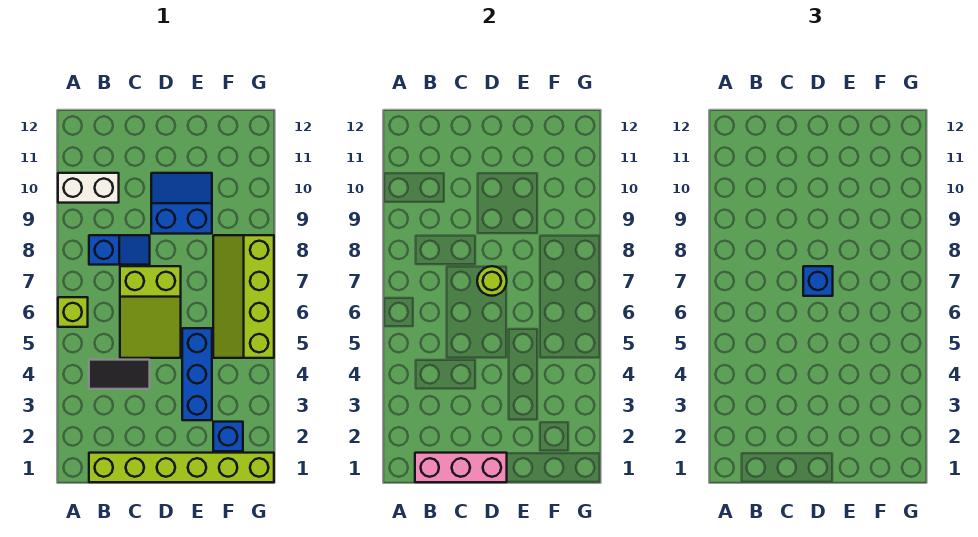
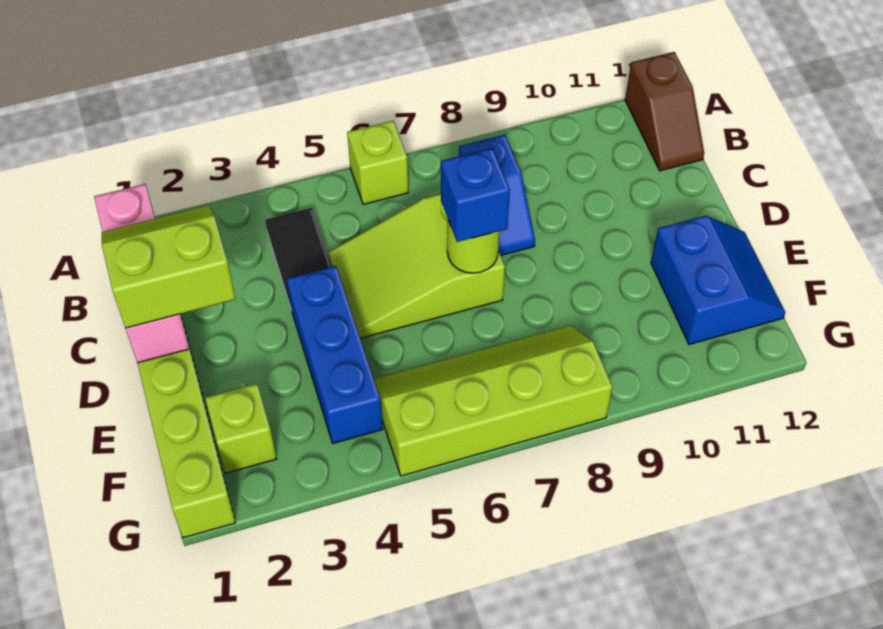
white 1x2 brick [58,173,119,203] -> none
none -> brown 1x2 slope [625,52,704,171]
none -> lime 2x2 slope [102,206,236,328]
blue 2x2 slope [151,173,212,234] -> blue 2x2 slope moved to [651,216,785,344]
blue 1x3 brick [182,328,212,420] -> blue 1x3 brick turned to [287,266,383,443]
blue 1x1 brick [213,422,243,451] -> lime 1x1 brick [205,384,277,473]

